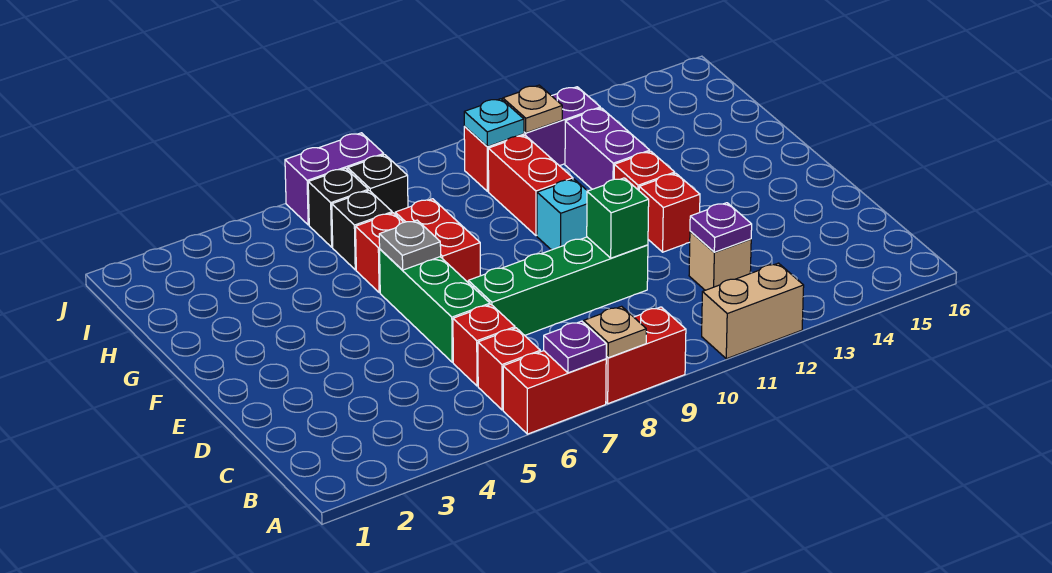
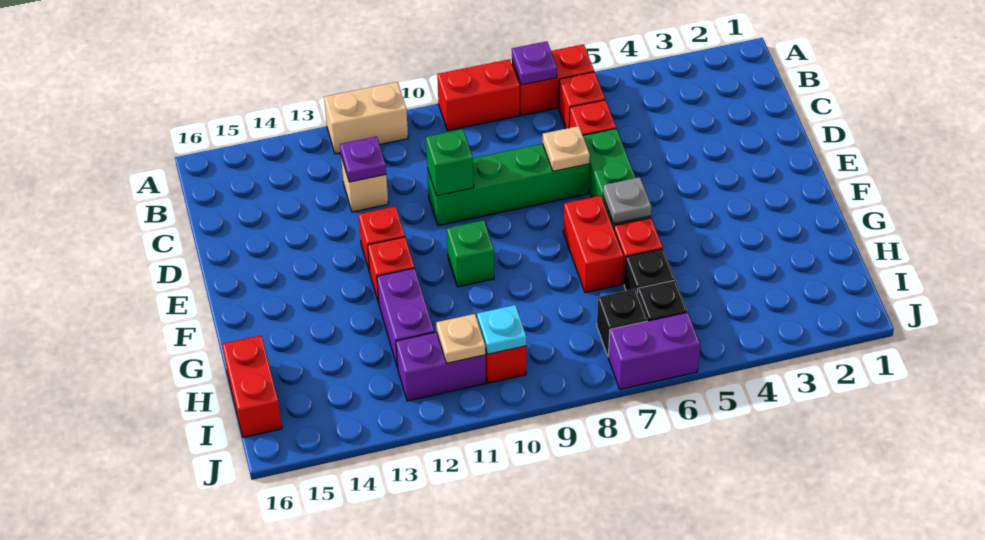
tan 1x1 plate [584,306,646,358] -> tan 1x1 plate moved to [543,126,590,171]
cyan 1x1 brick [537,179,587,250] -> green 1x1 brick [447,220,494,287]
red 1x2 brick [488,135,573,236] -> red 1x2 brick moved to [222,335,282,437]

